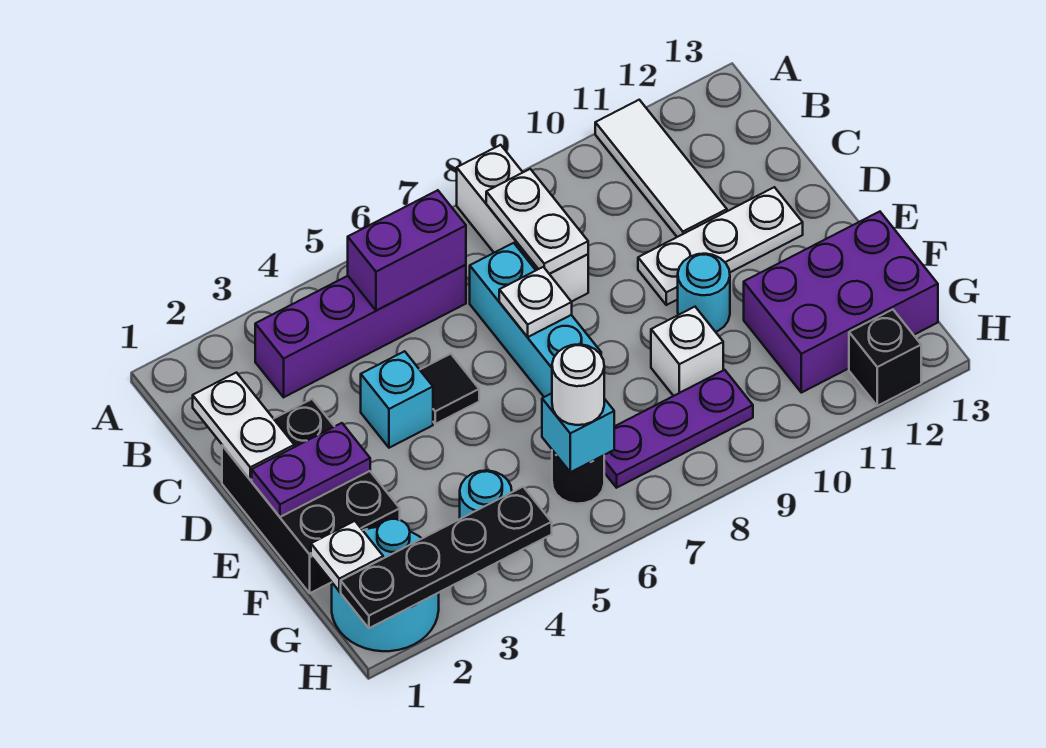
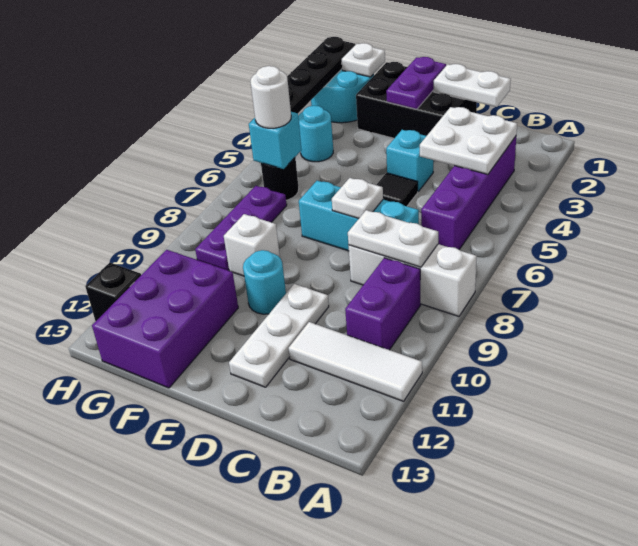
none -> white 2x2 plate [420,107,517,174]
purple 1x2 brick [348,190,466,310] -> purple 1x2 brick moved to [345,258,421,350]

